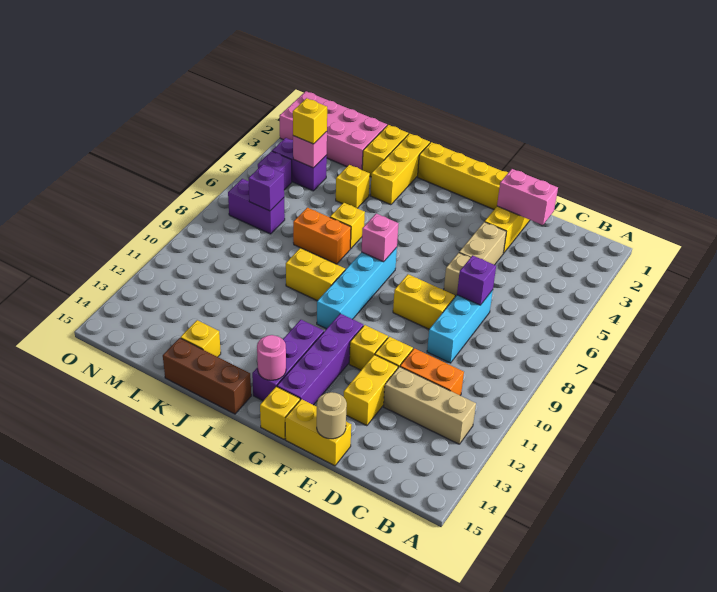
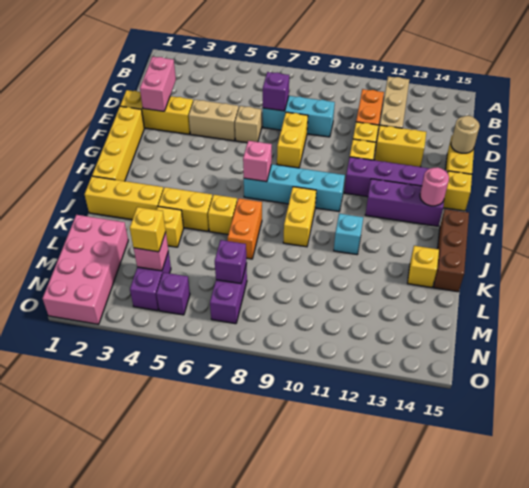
none -> cyan 1x1 brick [334,214,363,254]
yellow 1x2 brick [362,125,408,177] -> yellow 1x2 brick moved to [158,187,212,231]

